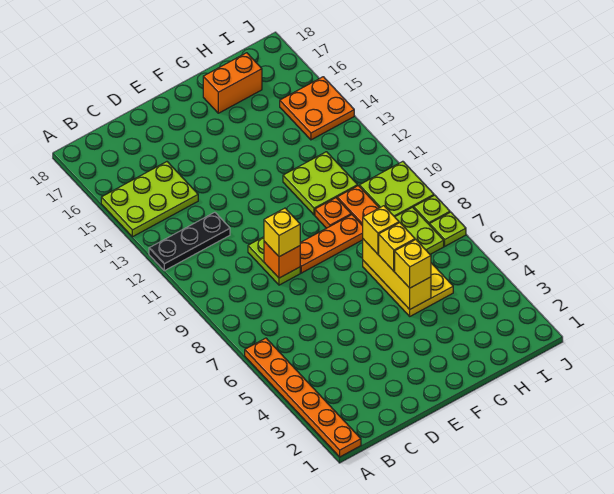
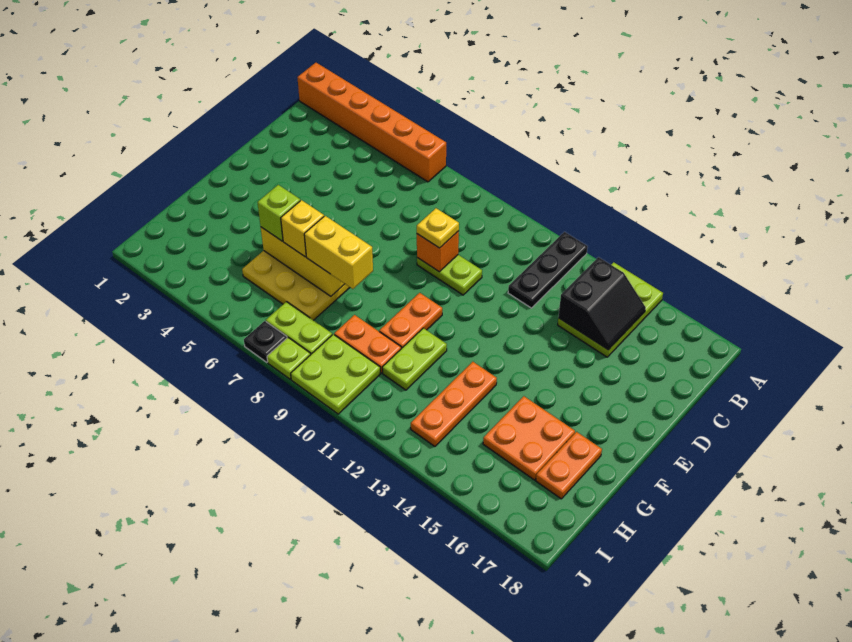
orange 1x6 plate [245,338,361,457] -> orange 1x6 brick [297,63,446,182]
none -> black 2x2 slope [558,257,646,350]
yellow 1x1 brick [264,208,300,257] -> yellow 1x1 plate [417,208,459,248]
orange 1x3 plate [300,215,363,273] -> orange 1x3 plate moved to [411,362,497,446]
yellow 1x1 brick [395,240,431,288] -> lime 1x1 brick [257,185,300,241]
yellow 1x1 brick [363,206,399,254] -> yellow 1x2 brick [304,216,373,289]
orange 1x1 plate [315,198,351,228] -> orange 1x2 plate [379,293,442,349]
lime 2x2 plate [283,152,358,215] -> lime 1x2 plate [382,328,447,390]
orange 1x2 brick [203,53,262,113] -> orange 1x2 plate [536,432,602,499]
orange 2x2 plate [280,77,354,140] -> orange 2x2 plate moved to [483,396,575,480]
lime 1x1 plate [430,212,466,246] -> black 1x1 plate [244,321,287,362]

